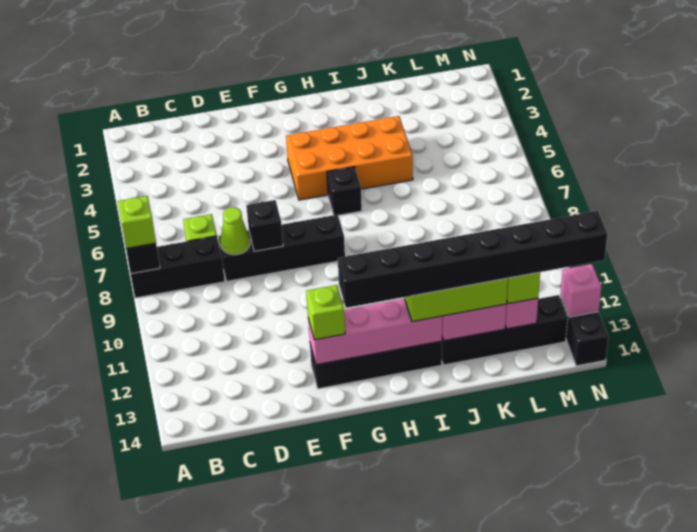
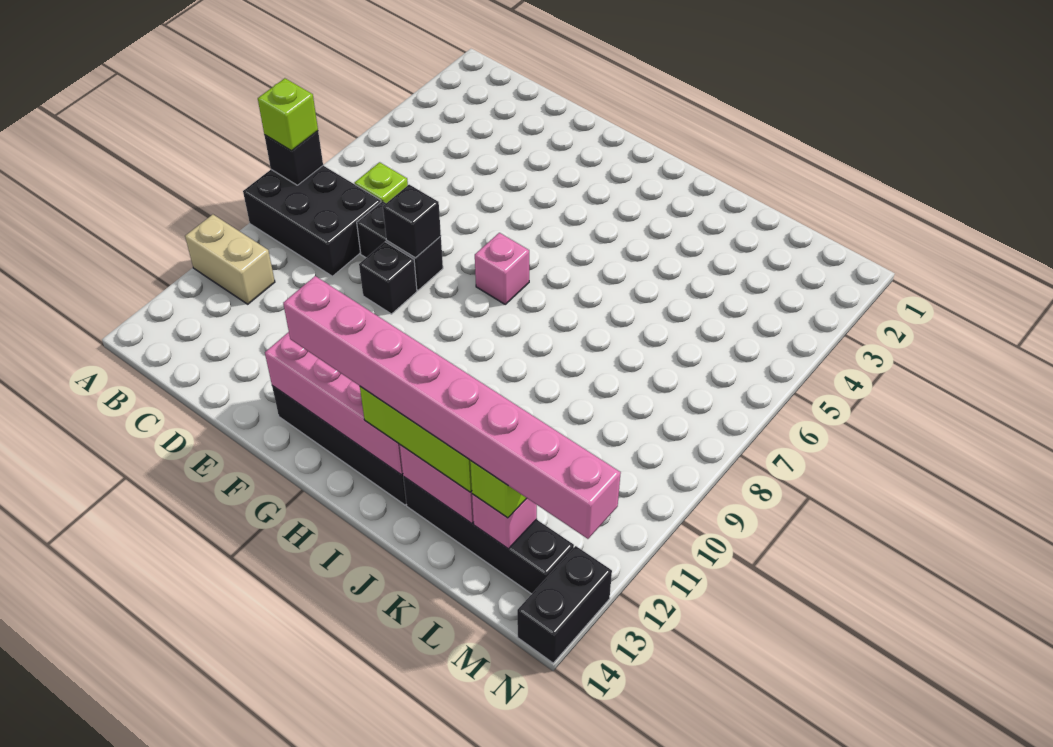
black 1x3 brick [131,236,225,298] -> black 2x3 brick [243,166,381,276]
none -> tan 1x2 brick [185,214,275,304]
black 1x4 brick [219,215,345,281] -> black 1x2 brick [357,201,443,290]
lime 1x1 cone [220,207,250,255] -> none
lime 1x1 brick [306,285,345,340] -> none
orange 2x4 brick [286,116,413,200] -> none
black 1x8 brick [338,211,607,308] -> pink 1x8 brick [283,276,621,539]
black 1x1 brick [327,167,362,215] -> black 1x1 brick moved to [359,242,417,314]
pink 1x1 brick [560,264,601,317] -> pink 1x1 brick moved to [475,233,529,304]

